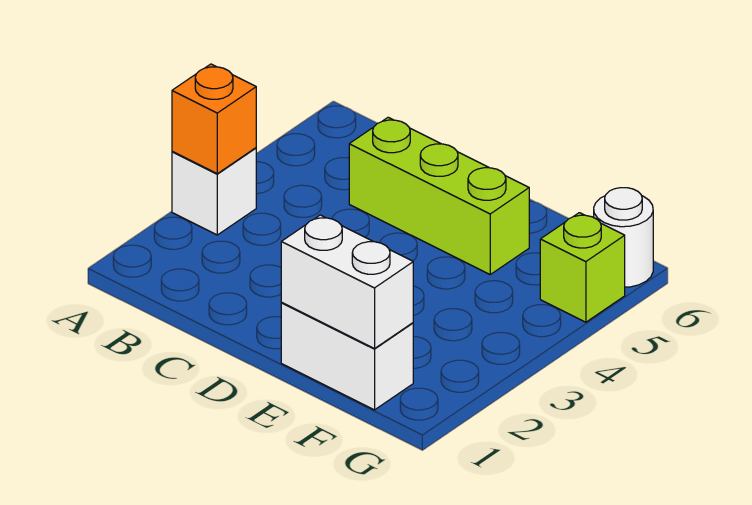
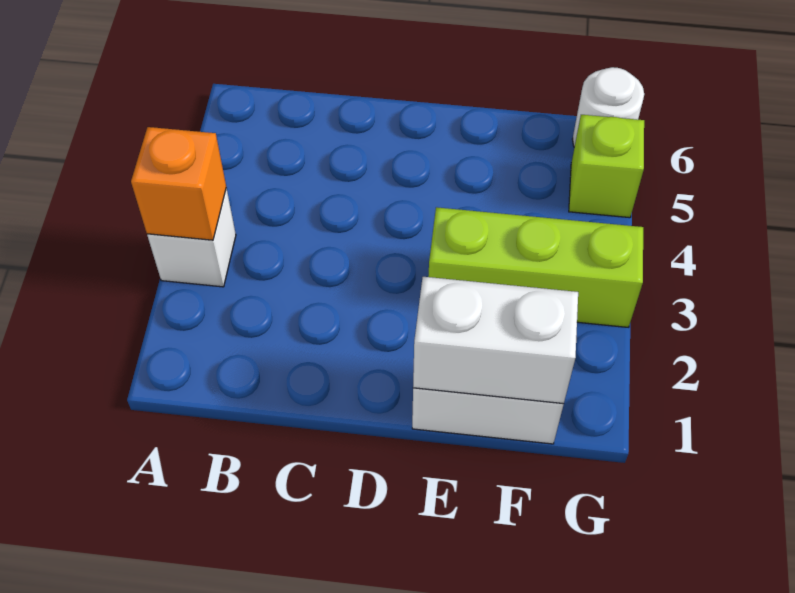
lime 1x3 brick [349,117,529,274] -> lime 1x3 brick moved to [428,207,643,327]

